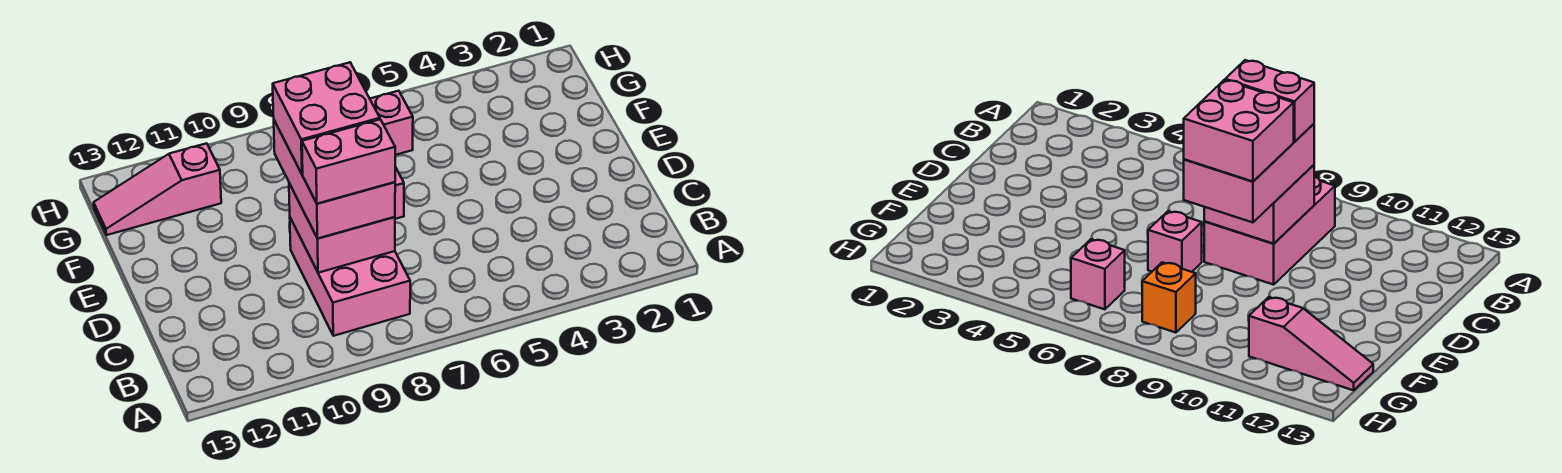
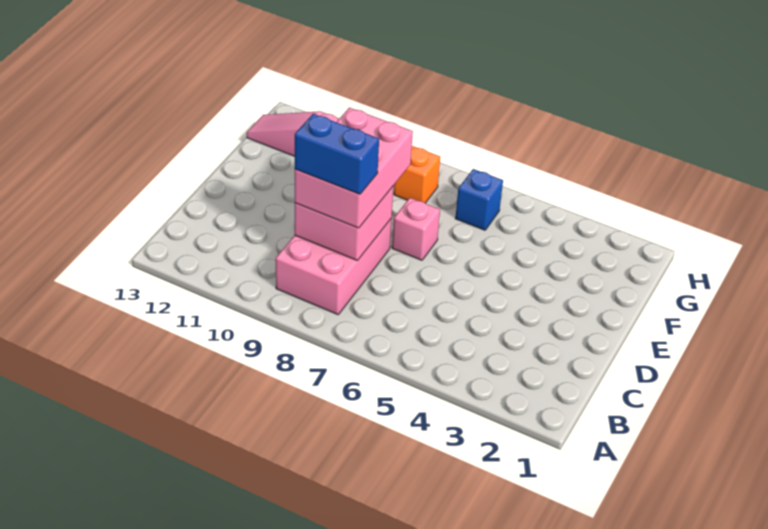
pink 1x2 brick [302,119,395,204] -> blue 1x2 brick [295,114,379,194]
pink 2x2 brick [273,62,380,174] -> none
pink 1x1 brick [370,91,413,155] -> blue 1x1 brick [455,169,503,230]

